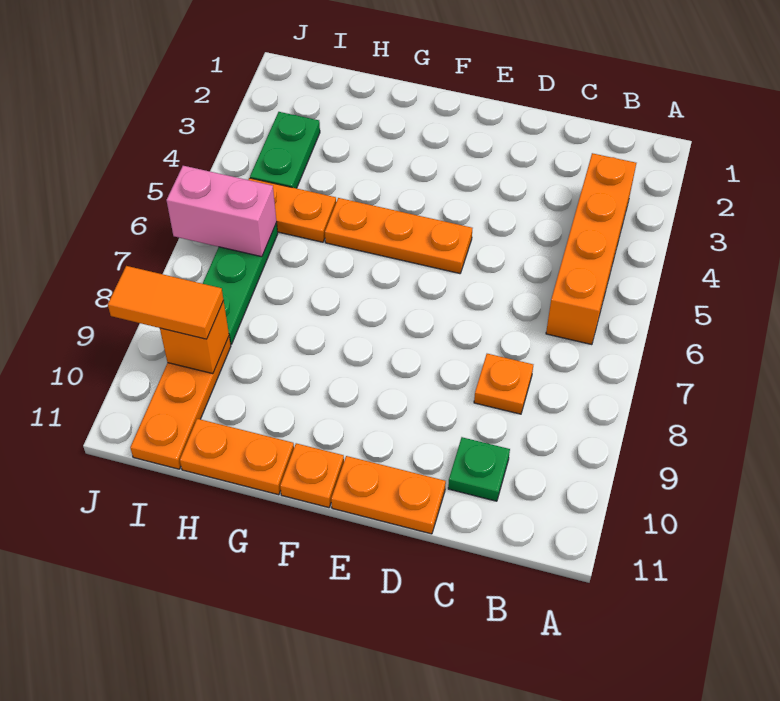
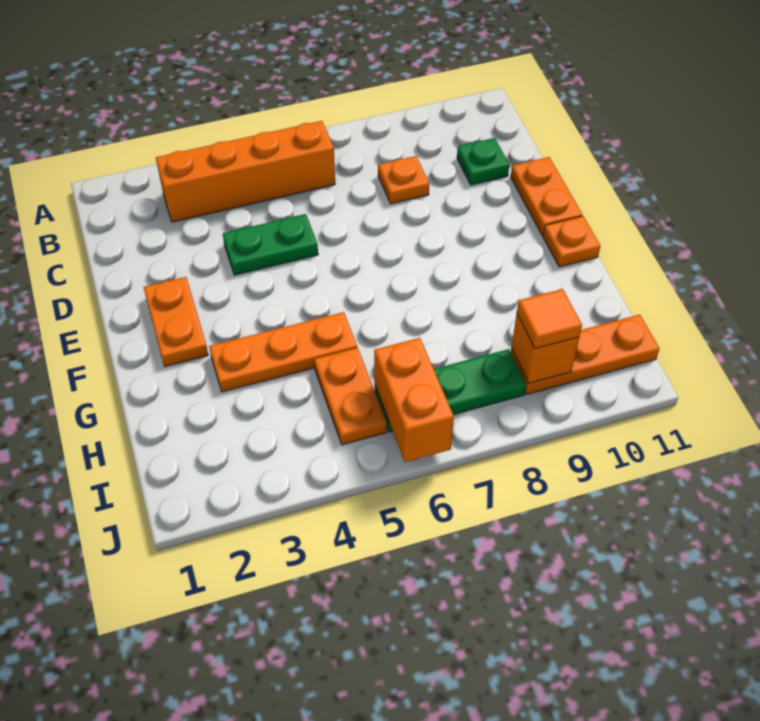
orange 1x3 plate [325,198,472,274] -> orange 1x3 plate turned to [209,312,357,392]
orange 1x2 plate [180,419,294,495] -> orange 1x2 plate moved to [143,277,208,367]
green 1x2 plate [250,112,320,188] -> green 1x2 plate moved to [223,214,318,275]
pink 1x2 brick [166,166,277,257] -> orange 1x2 brick [374,338,454,462]
orange 1x2 tile [108,266,224,339] -> orange 1x1 tile [517,289,582,349]

